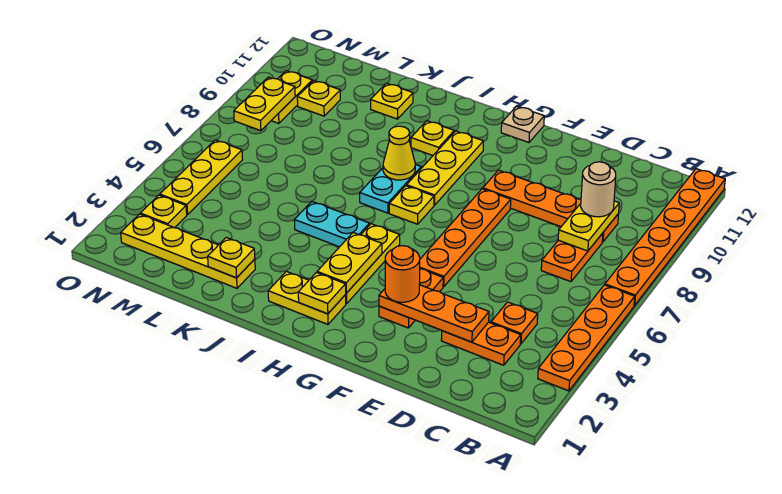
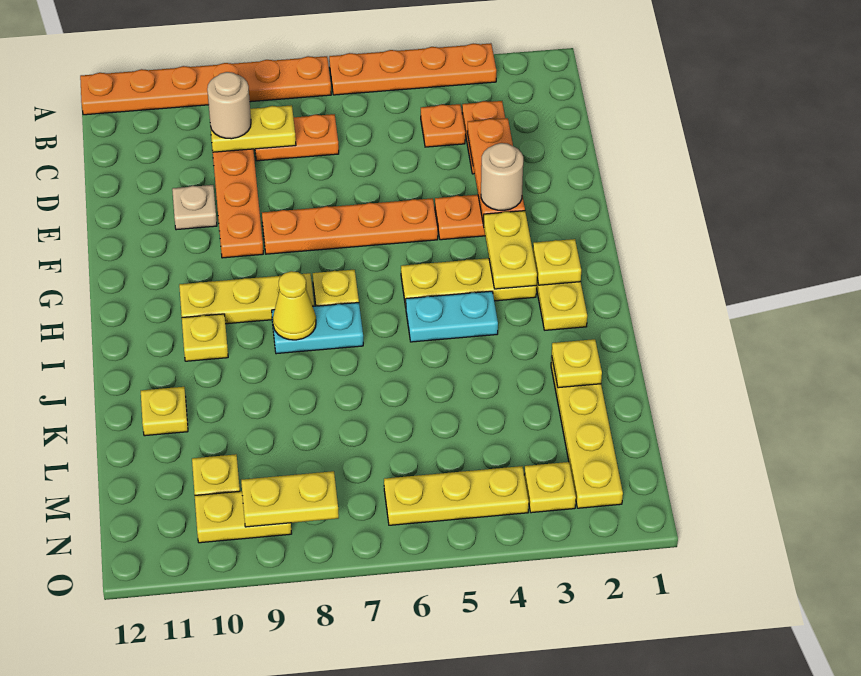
orange 1x1 round brick [385,246,420,302] -> tan 1x1 round brick [481,143,523,210]
tan 1x1 plate [501,106,544,142] -> tan 1x1 plate moved to [172,185,217,230]
yellow 1x2 plate [317,233,382,293] -> yellow 1x2 plate turned to [484,211,537,289]
cyan 1x2 plate [294,202,370,247] -> cyan 1x2 plate turned to [406,291,498,342]

